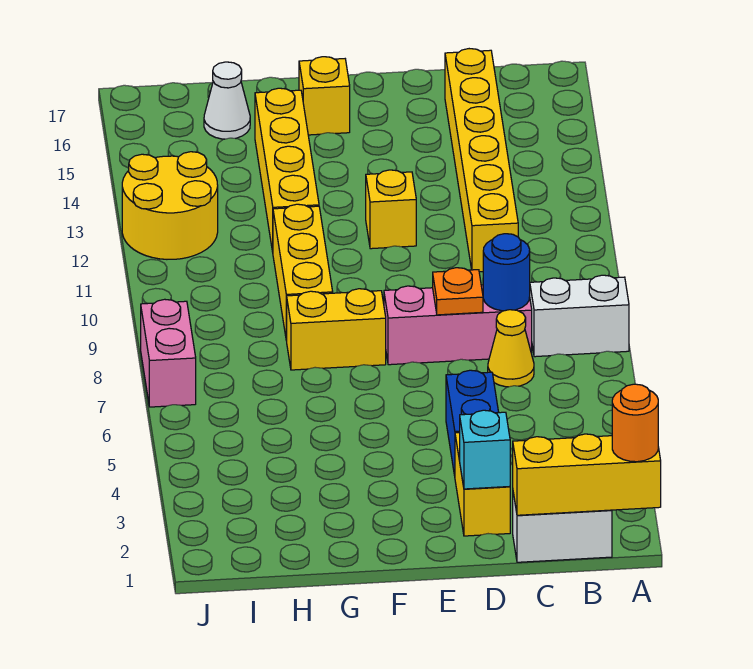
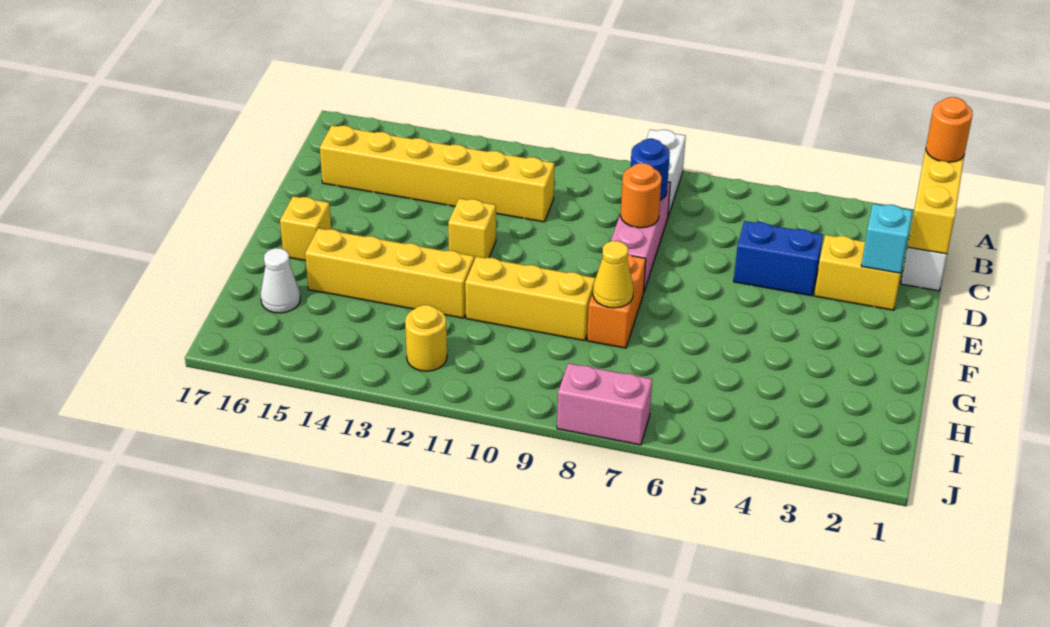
yellow 1x1 cone [488,310,534,387] -> yellow 1x1 cone moved to [593,241,634,308]
orange 1x1 plate [433,268,483,315] -> orange 1x1 round brick [620,163,662,228]
yellow 1x2 brick [287,289,386,370] -> orange 1x2 brick [587,254,646,348]
yellow 2x2 round brick [122,152,218,259] -> yellow 1x1 round brick [405,305,447,371]

